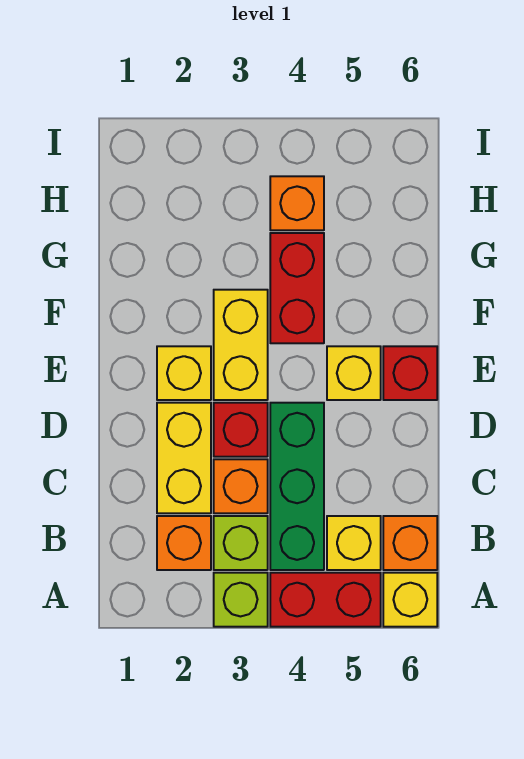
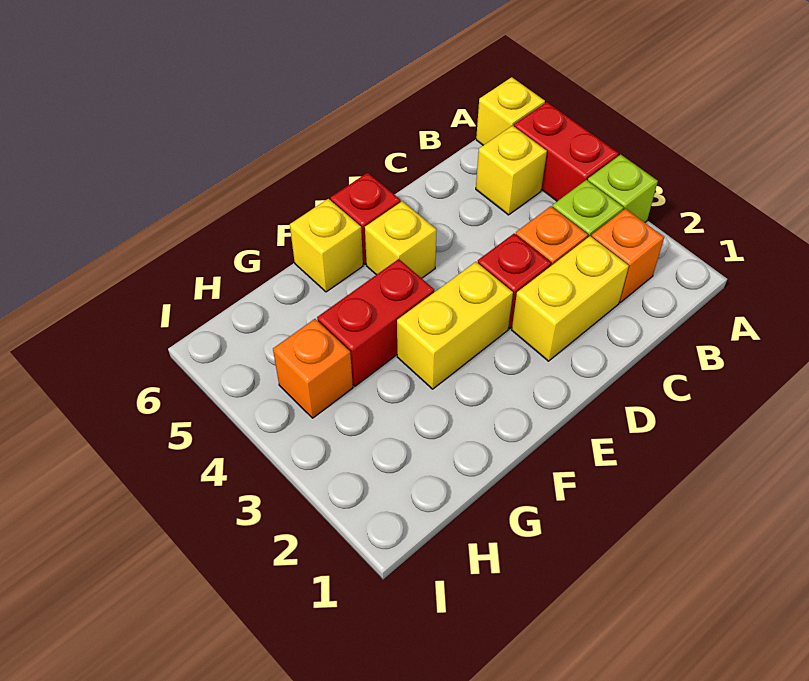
green 1x3 brick [270,403,324,570] -> none
orange 1x1 brick [383,516,437,570] -> none
yellow 1x1 brick [157,346,211,400] -> yellow 1x1 brick moved to [290,199,363,292]

